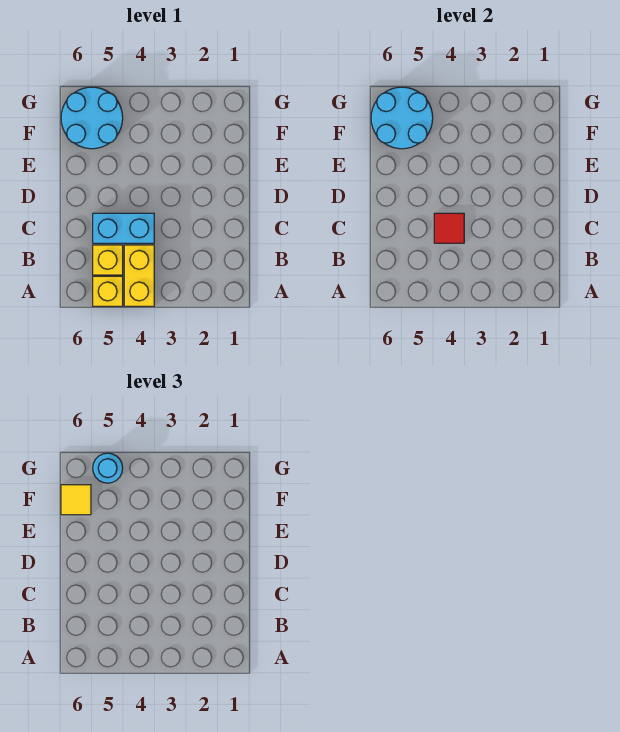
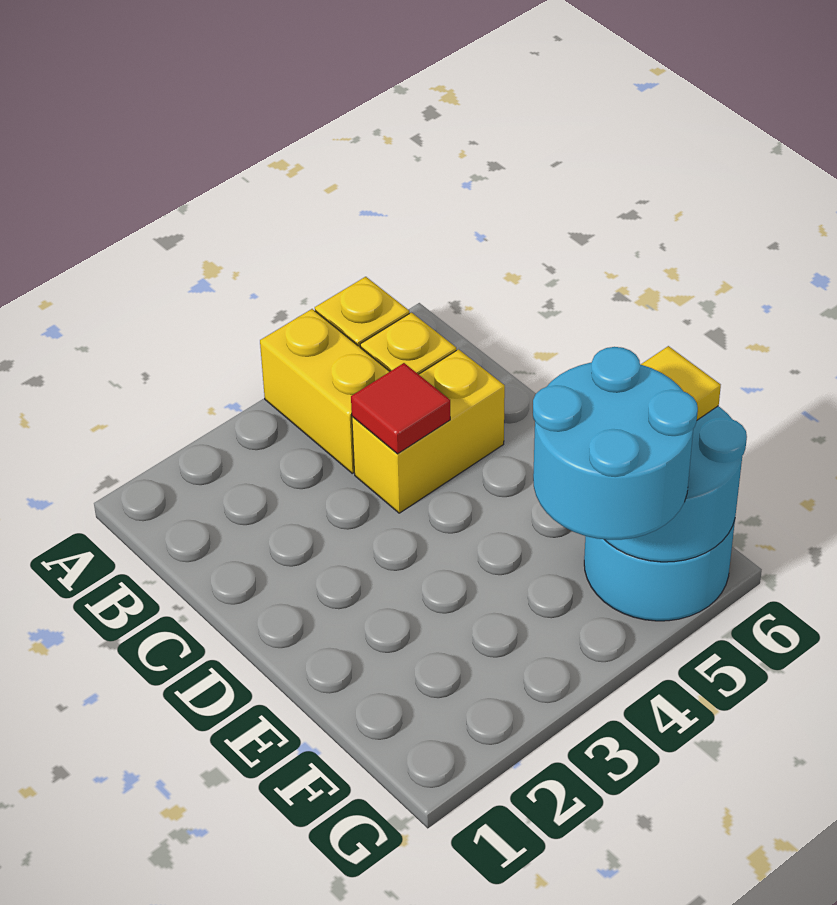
cyan 1x2 brick [93,213,154,243] -> yellow 1x2 brick [352,349,505,513]
cyan 1x1 round brick [93,453,123,483] -> cyan 2x2 round brick [533,347,698,540]

